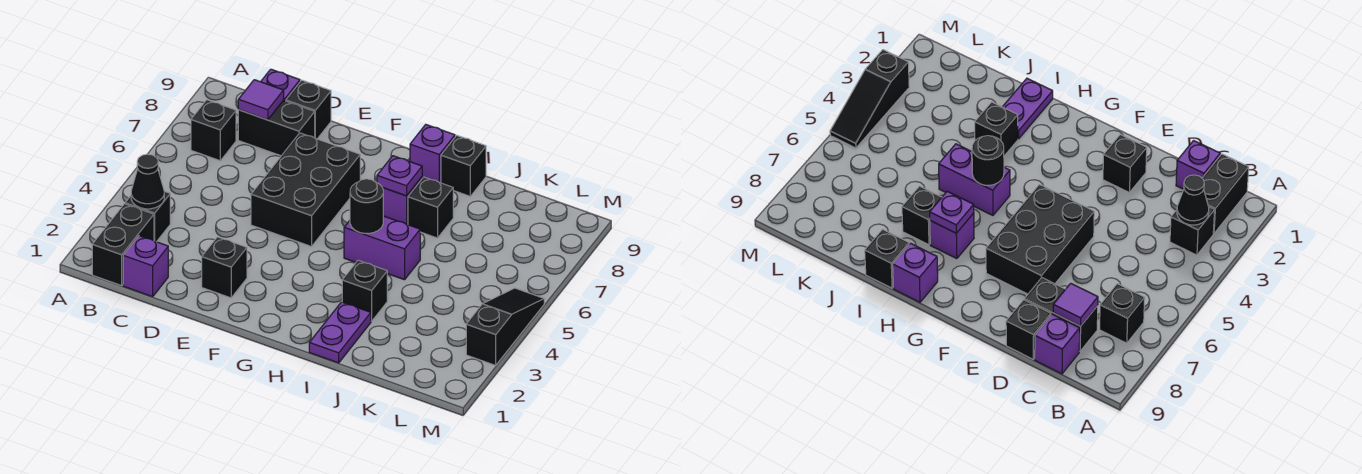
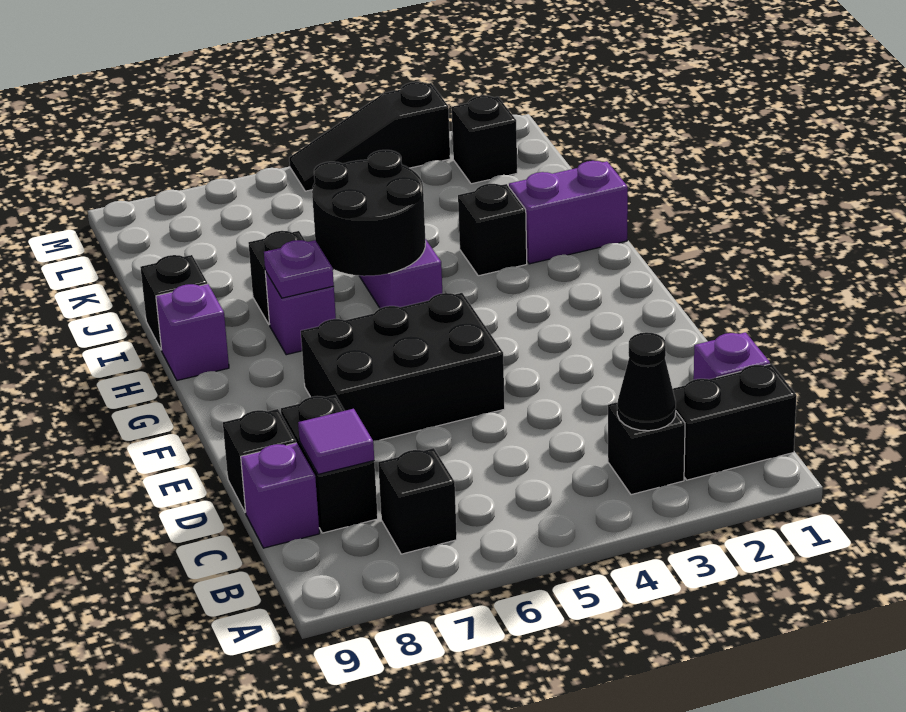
black 1x1 brick [202,237,247,298] -> black 1x1 brick moved to [452,96,517,184]
black 1x1 round brick [350,179,383,234] -> black 2x2 round brick [312,150,426,276]
purple 1x2 plate [309,302,371,363] -> purple 1x2 brick [509,161,628,264]

